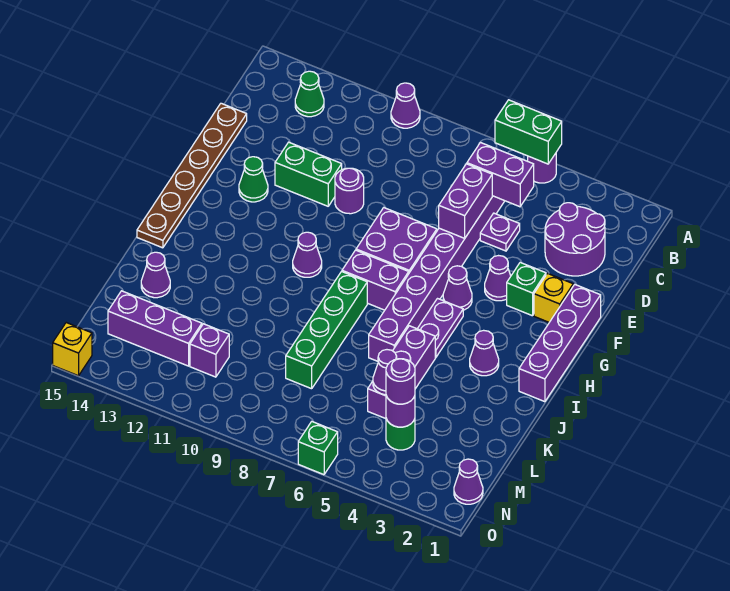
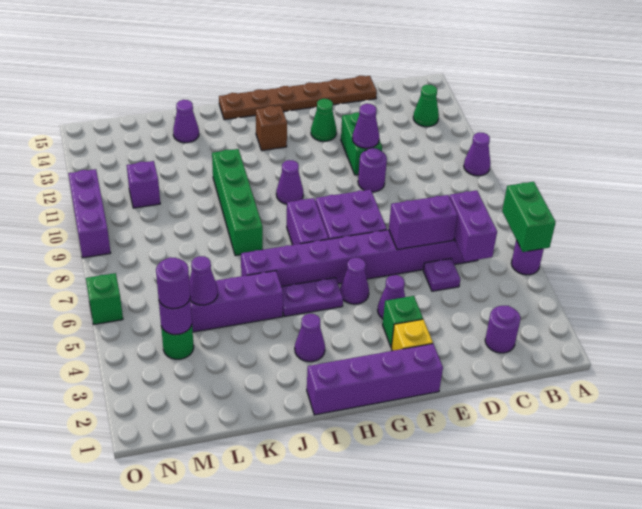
purple 2x2 round brick [545,203,605,276] -> purple 1x1 round brick [485,306,521,353]
none -> brown 1x1 brick [256,106,287,151]
green 1x4 brick [286,272,367,389] -> green 1x4 brick turned to [212,149,263,256]
purple 1x3 brick [108,291,202,366] -> purple 1x3 brick moved to [68,169,111,258]
purple 1x1 cone [454,459,483,504] -> purple 1x1 cone moved to [352,104,379,148]
yellow 1x1 brick [53,323,92,376] -> none

